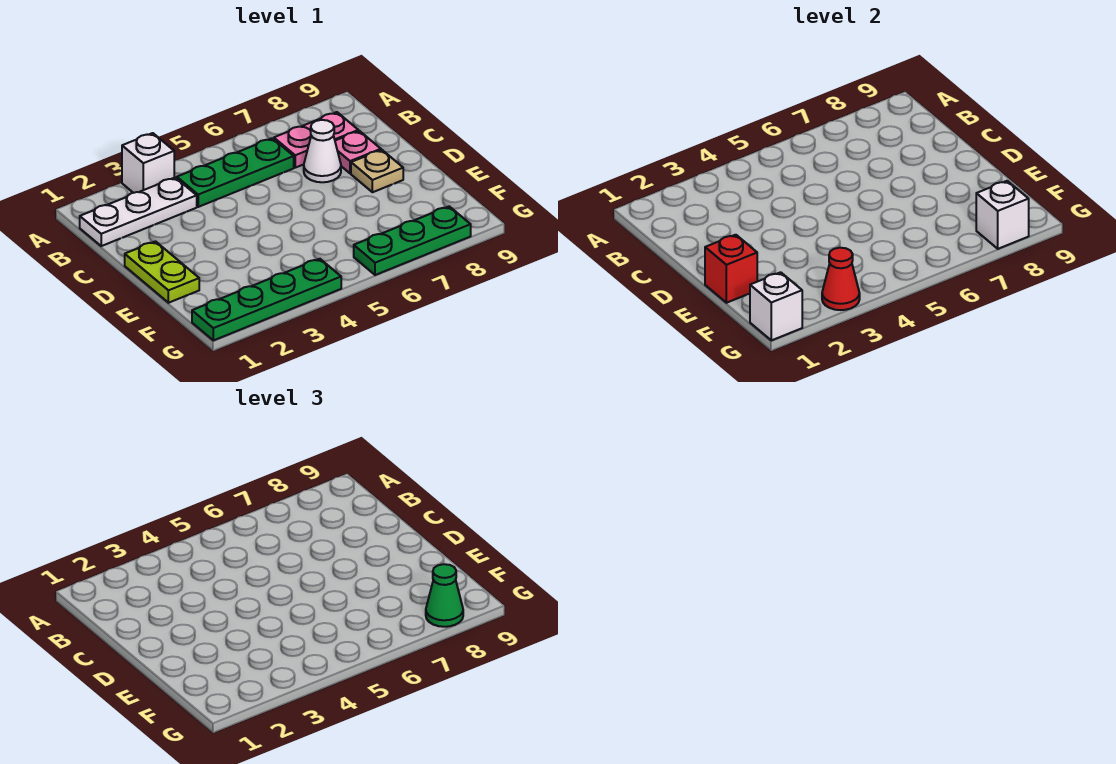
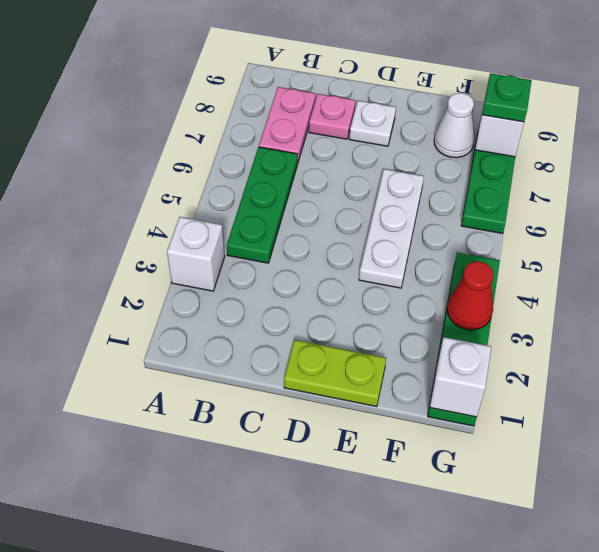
white 1x3 plate [80,178,197,246] -> white 1x3 plate moved to [359,169,424,288]
white 1x1 cone [304,120,341,182] -> white 1x1 cone moved to [434,93,474,158]
tan 1x1 plate [351,150,403,192] -> white 1x1 plate [349,101,396,146]
red 1x1 brick [705,235,757,303] -> none
green 1x1 cone [426,564,463,627] -> green 1x1 plate [482,73,532,122]

